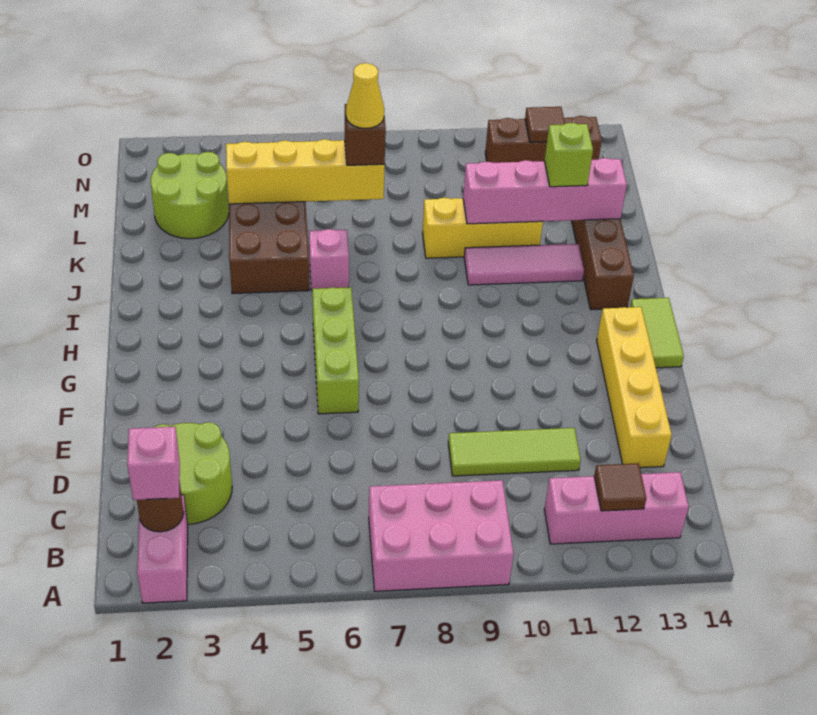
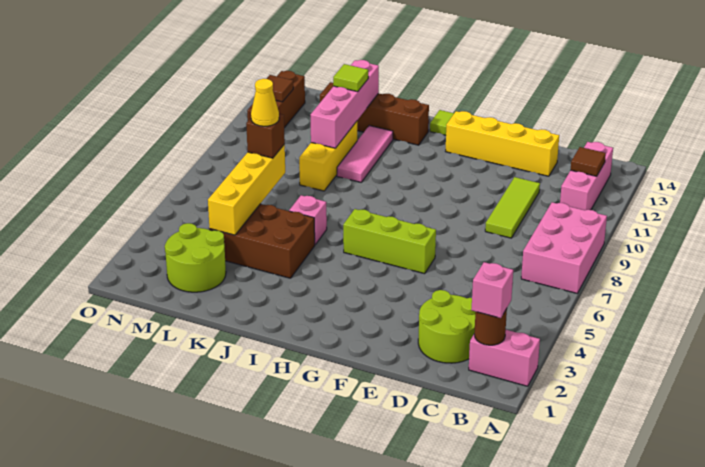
lime 1x1 brick [545,123,593,187] -> lime 1x1 tile [333,64,368,92]

